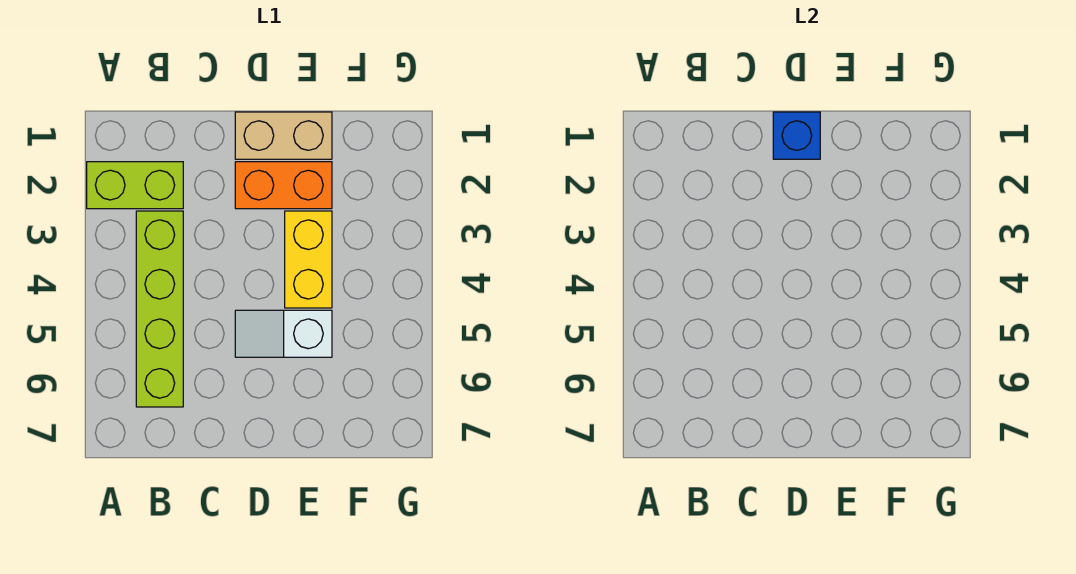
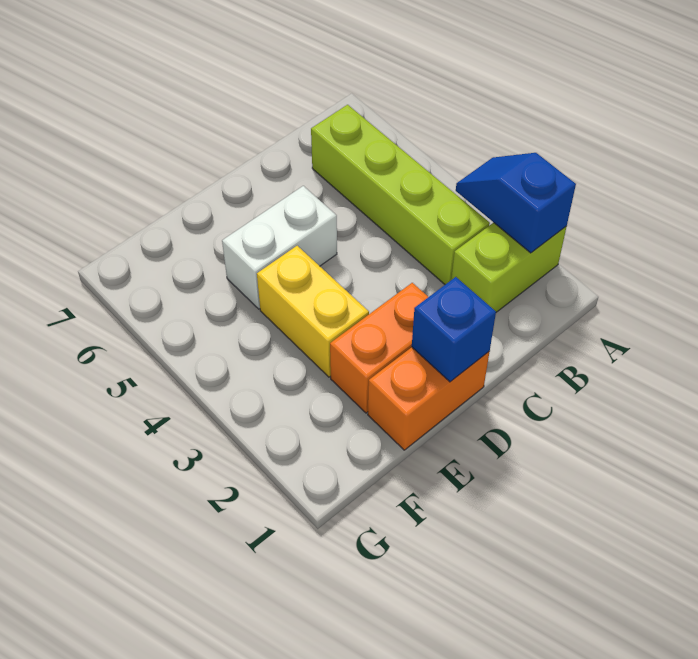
none -> blue 1x2 slope [456,153,576,253]
tan 1x2 brick [235,112,332,159] -> orange 1x2 brick [368,347,490,450]
white 1x2 slope [235,310,332,357] -> white 1x2 brick [222,186,337,309]

